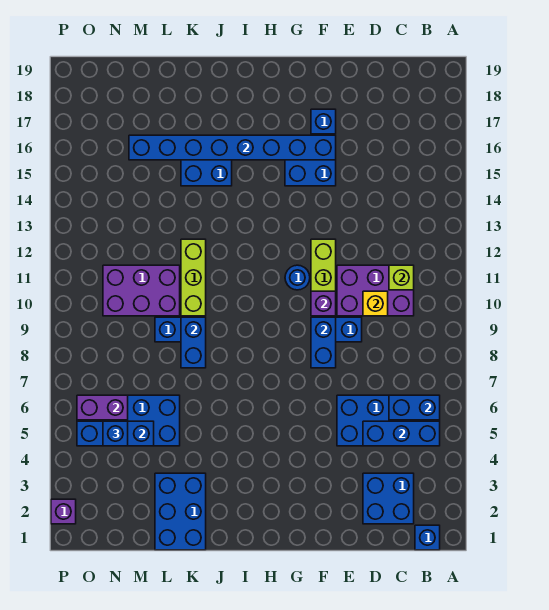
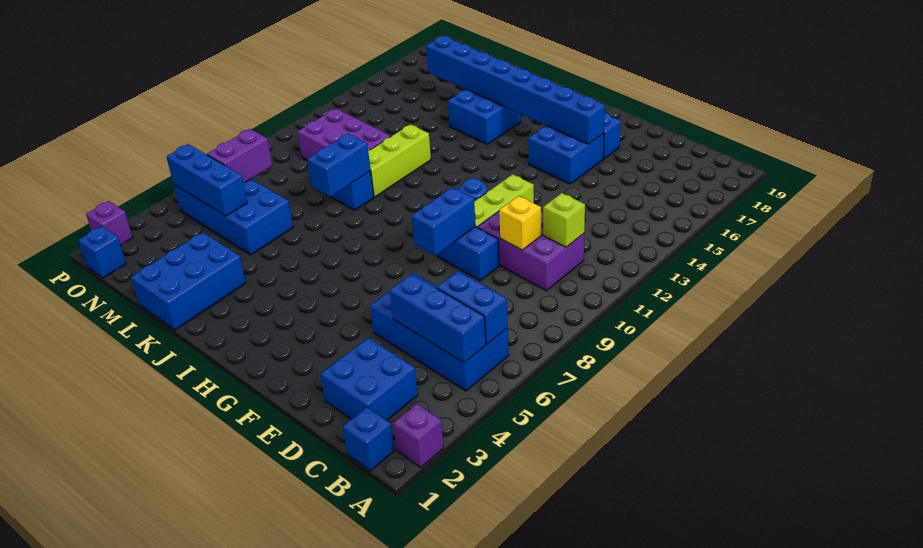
purple 1x1 brick [311,291,336,316] -> purple 1x1 brick moved to [393,404,444,467]
blue 1x1 brick [103,421,128,446] -> blue 1x1 brick moved to [78,226,126,278]
purple 1x2 brick [77,395,128,420] -> purple 1x2 brick turned to [207,129,272,183]

